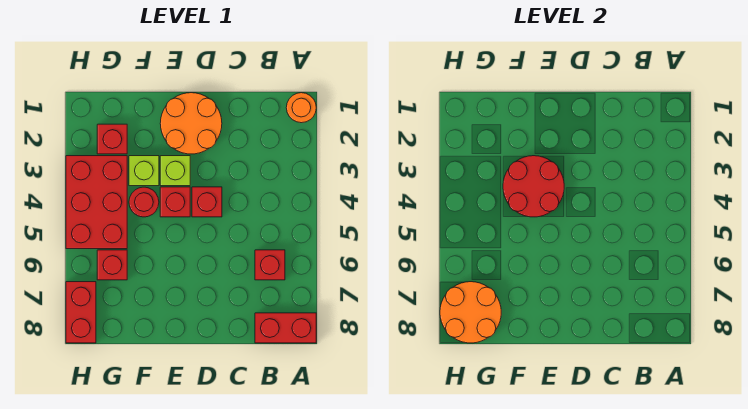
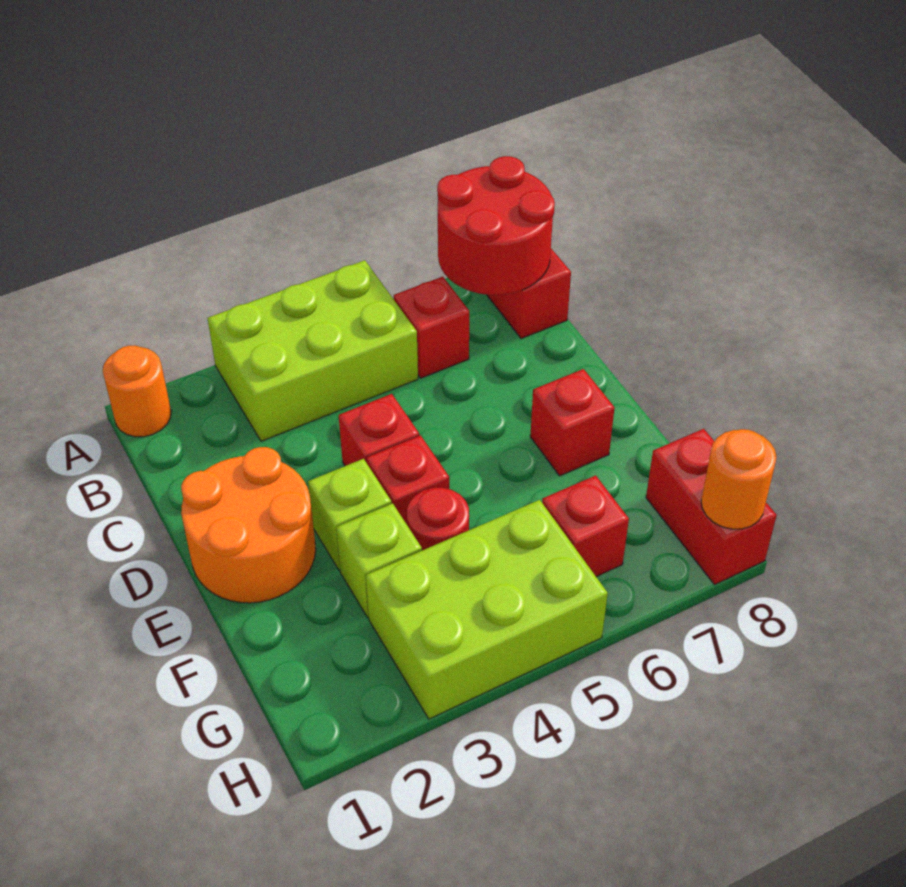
none -> lime 2x3 brick [208,260,418,441]
red 2x2 round brick [503,156,564,217] -> red 2x2 round brick moved to [437,156,555,295]
red 1x1 brick [97,124,127,154] -> red 1x1 brick moved to [530,369,614,476]
red 2x3 brick [66,156,127,249] -> lime 2x3 brick [366,500,608,719]
orange 2x2 round brick [440,282,501,343] -> orange 1x1 round brick [701,429,777,529]
red 1x2 brick [66,282,96,343] -> red 1x2 brick turned to [646,429,777,585]

